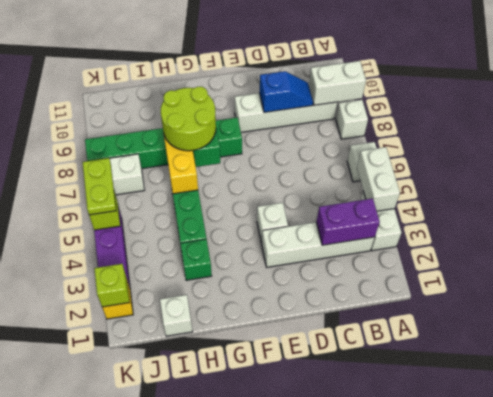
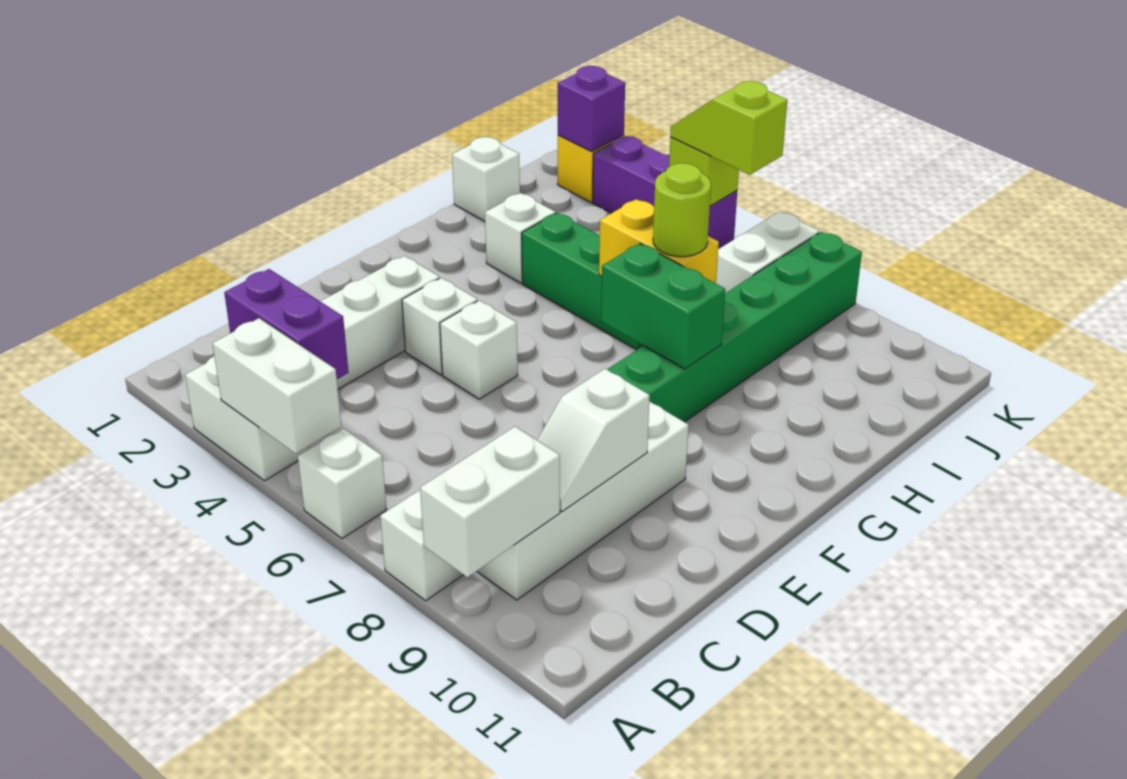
purple 1x2 brick [317,198,380,245] -> purple 1x2 brick turned to [224,269,349,379]
blue 1x2 slope [260,71,313,112] -> white 1x2 slope [537,369,650,512]
none -> white 1x1 brick [440,300,518,399]
lime 2x2 round brick [161,87,216,151] -> lime 1x1 round brick [653,163,711,257]
green 1x1 brick [180,239,212,280] -> white 1x1 brick [485,193,555,283]
lime 1x1 brick [94,264,129,307] -> purple 1x1 brick [558,66,625,152]
lime 1x2 plate [83,158,116,215] -> lime 1x2 slope [670,81,787,175]

